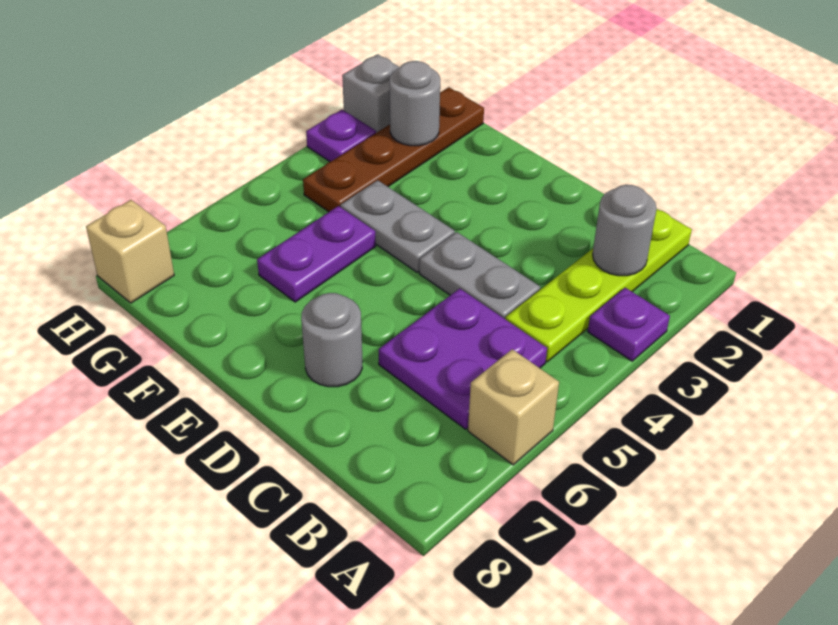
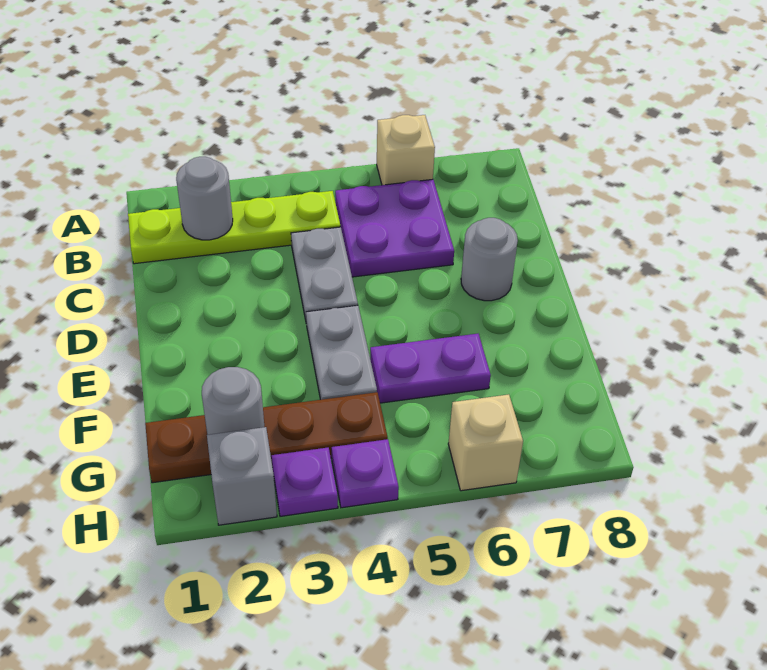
purple 1x1 plate [588,288,670,361] -> purple 1x1 plate moved to [332,439,399,508]
tan 1x1 brick [86,200,174,303] -> tan 1x1 brick moved to [448,394,523,491]

